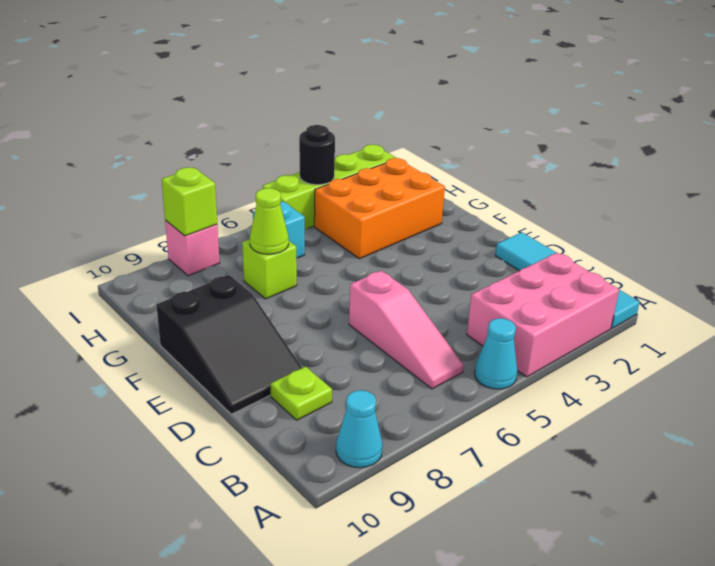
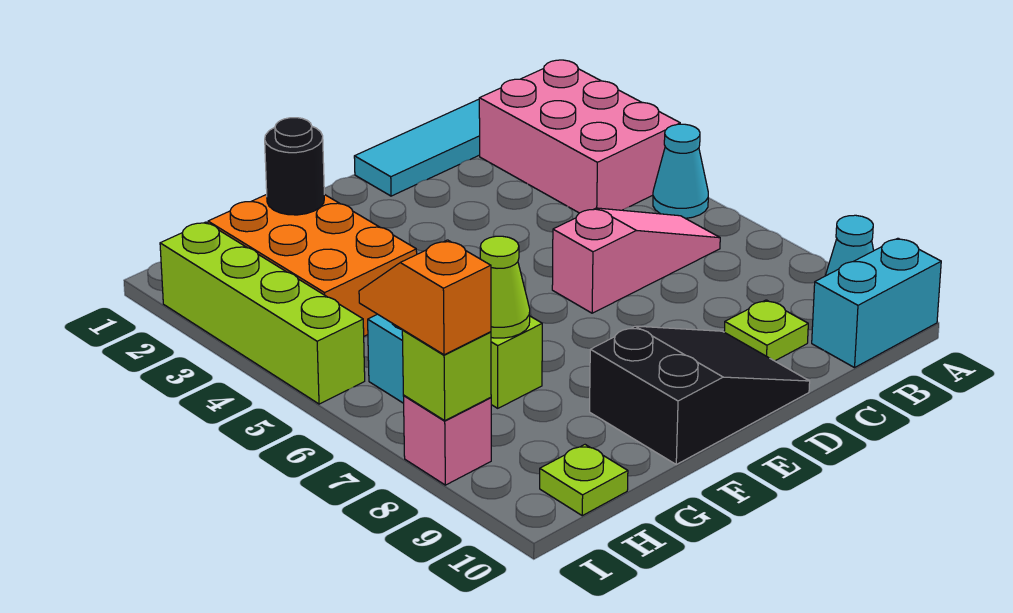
none -> cyan 1x2 brick [812,238,941,368]
none -> lime 1x1 plate [540,445,628,516]
black 1x1 round brick [299,125,335,185] -> black 1x1 round brick moved to [265,118,324,215]
none -> orange 1x2 slope [359,240,491,355]

